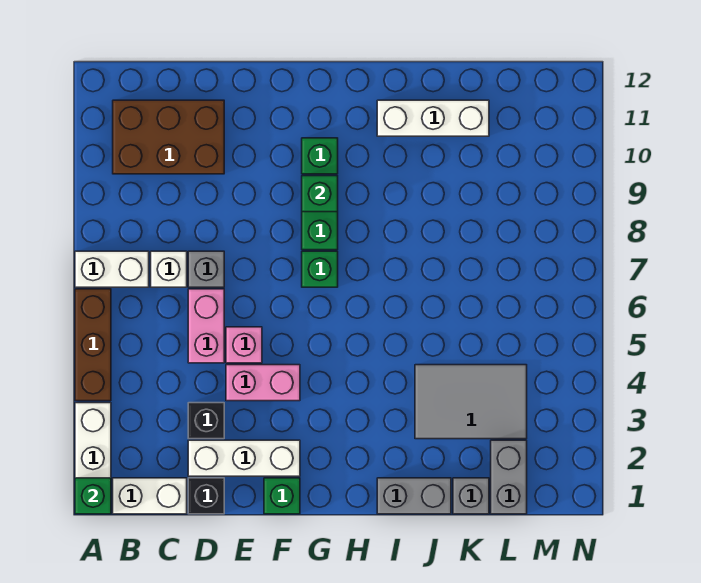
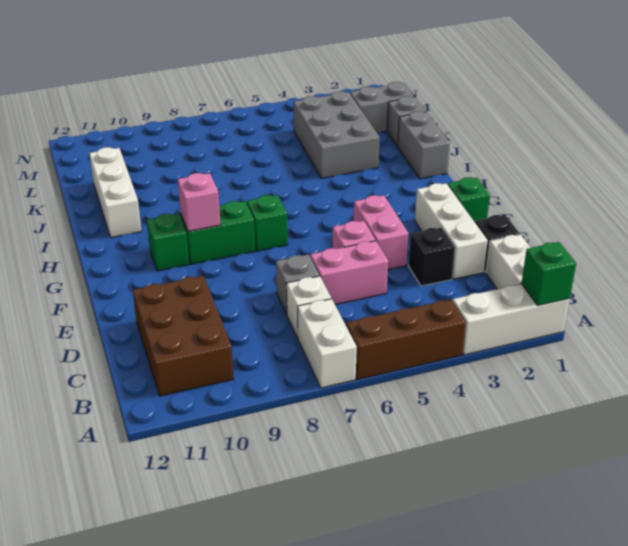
green 1x1 brick [302,176,338,212] -> pink 1x1 brick [178,173,220,231]
grey 2x3 tile [415,365,527,439] -> grey 2x3 brick [294,91,380,178]

